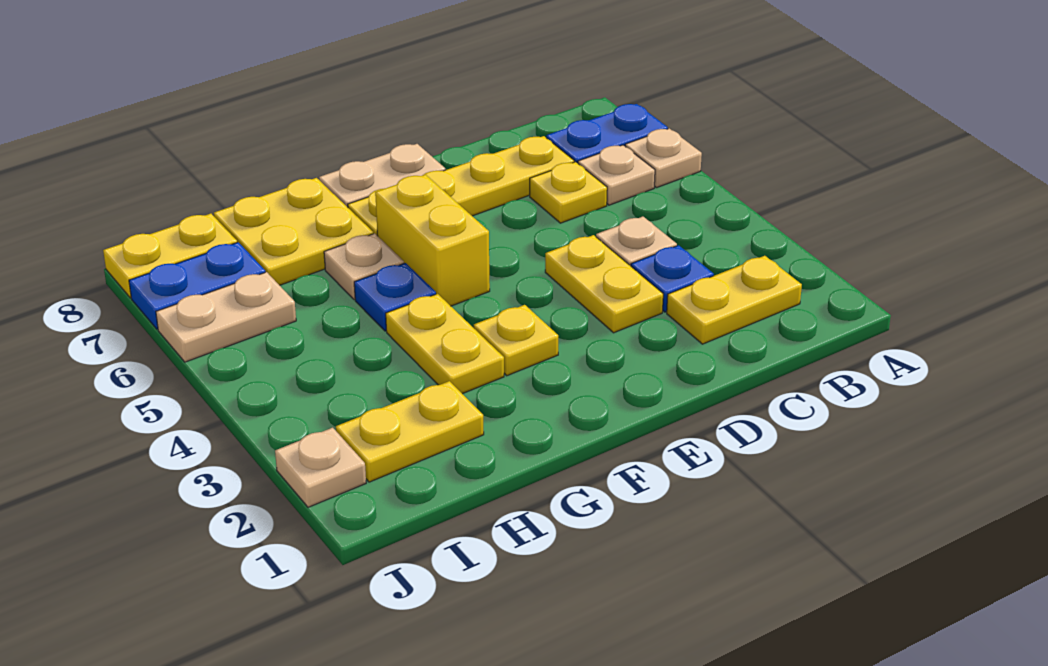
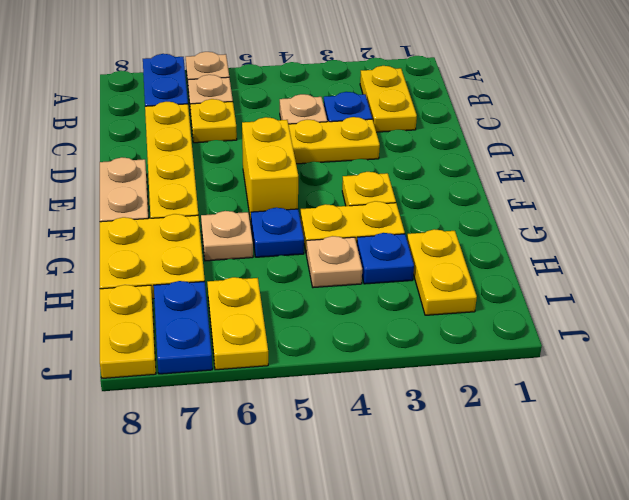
yellow 1x2 brick [375,175,490,306] -> yellow 1x2 brick turned to [242,117,298,222]
none -> blue 1x1 plate [357,233,414,284]
tan 1x2 plate [156,272,296,362] -> yellow 1x2 plate [207,277,268,370]
tan 1x1 plate [275,428,366,507] -> tan 1x1 plate moved to [306,236,362,288]

